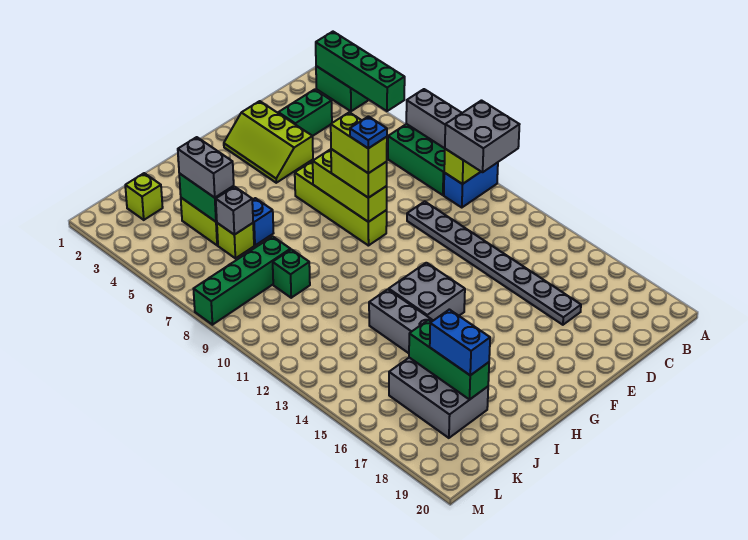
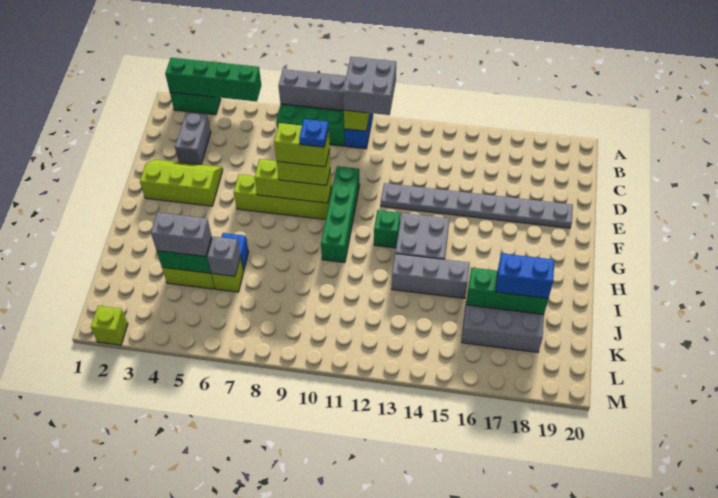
green 1x2 brick [278,90,332,136] -> grey 1x2 brick [175,113,211,165]
grey 1x8 plate [407,202,581,325] -> grey 1x8 plate moved to [381,183,573,228]
lime 2x3 slope [224,101,313,183] -> lime 2x3 slope turned to [140,160,223,206]
green 1x4 brick [194,236,291,325] -> green 1x4 brick moved to [321,166,360,263]
green 1x1 brick [273,249,310,298] -> green 1x1 brick moved to [374,210,400,248]
lime 1x1 brick [125,173,163,220] -> lime 1x1 brick moved to [91,306,128,345]

